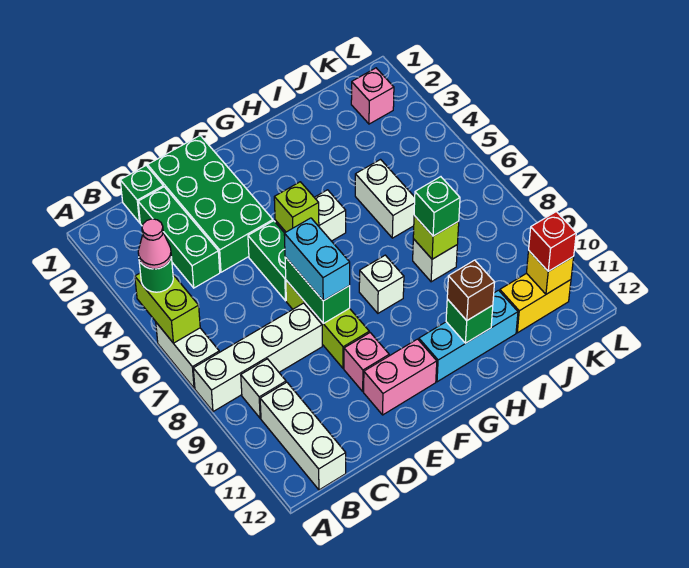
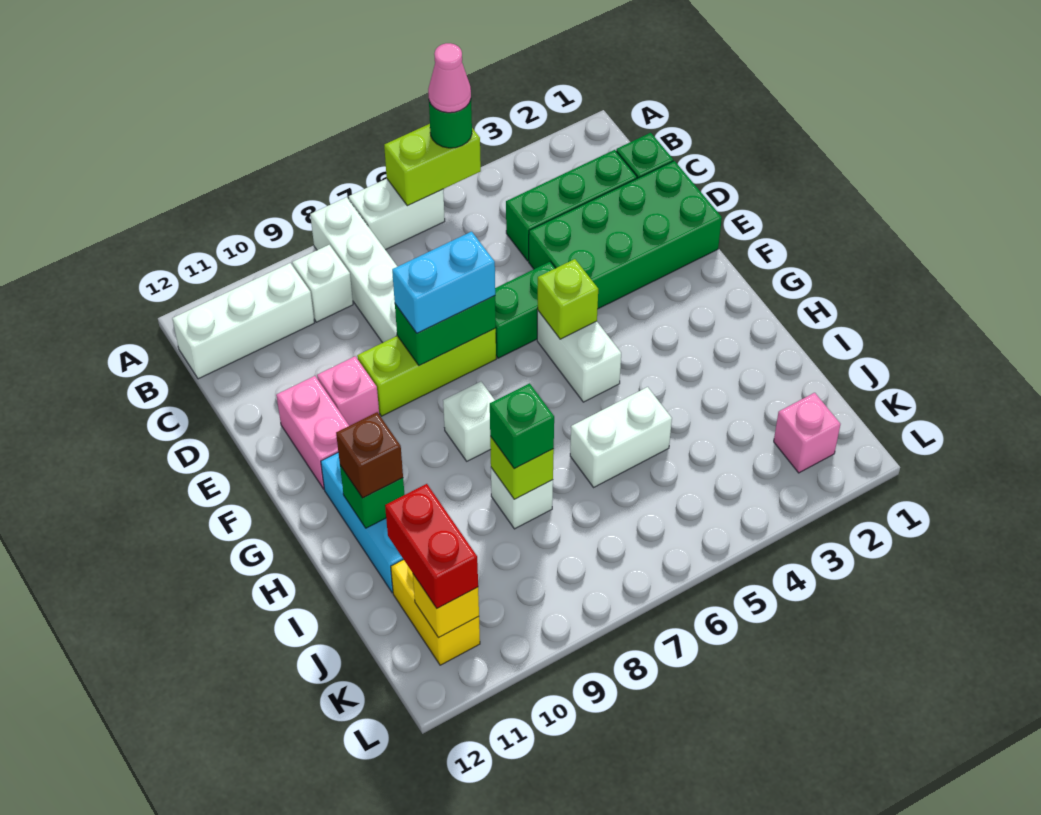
red 1x1 brick [529,212,576,271] -> red 1x2 brick [385,484,478,608]

